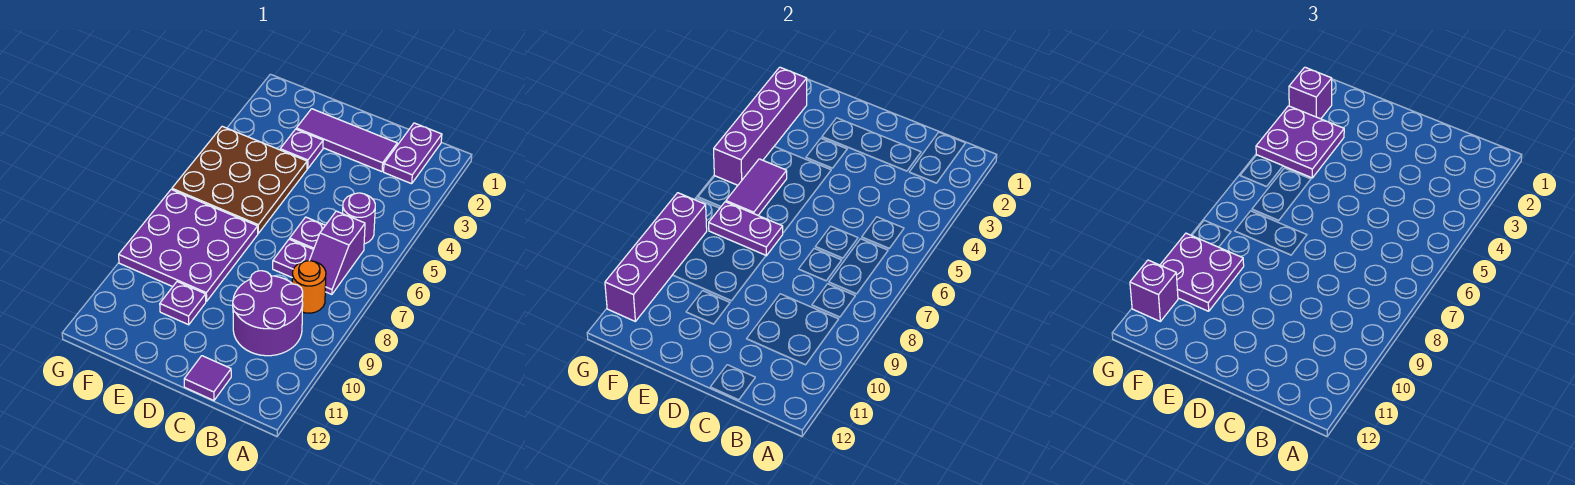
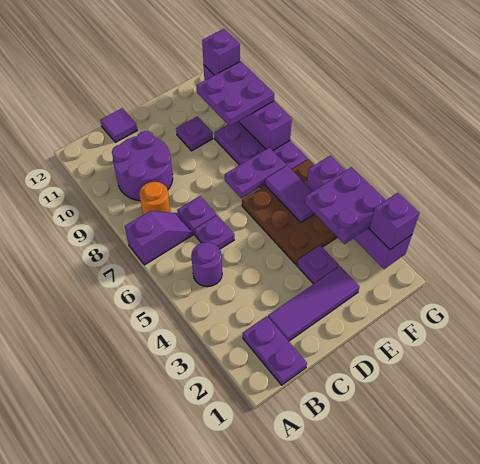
purple 1x2 slope [309,211,365,294] -> purple 1x2 slope turned to [125,211,193,265]
purple 3x3 plate [119,190,258,301] -> purple 2x3 plate [214,122,308,188]

